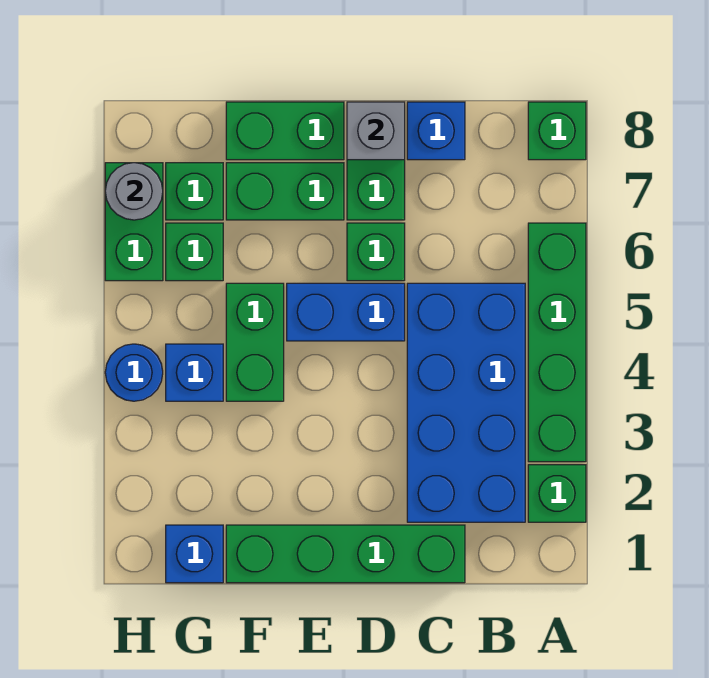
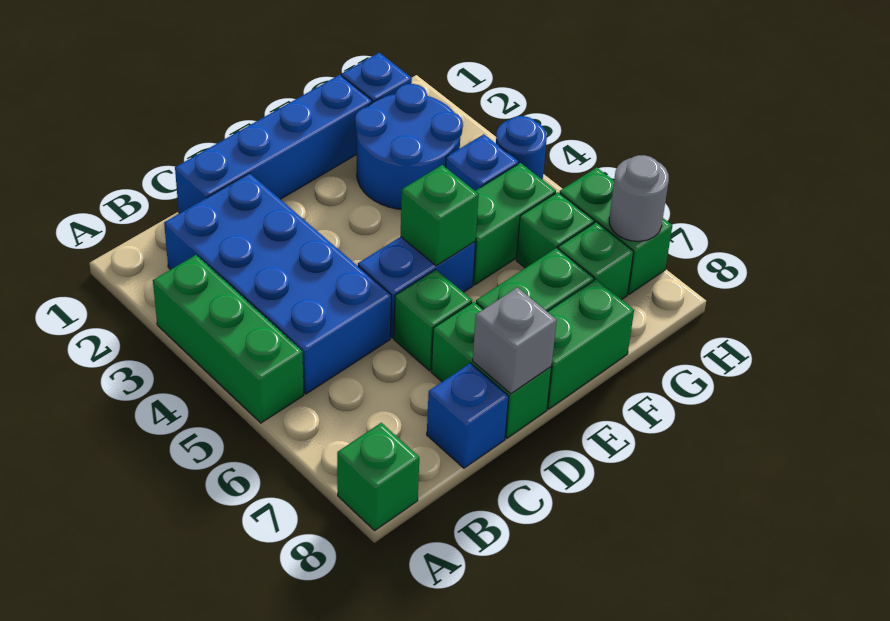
green 1x1 brick [528,465,586,522] -> green 1x1 brick moved to [401,165,479,266]
green 1x4 brick [528,223,586,462] -> green 1x3 brick [153,255,304,423]
green 1x4 brick [226,525,465,583] -> blue 1x4 brick [175,75,372,213]
none -> blue 2x2 round brick [355,84,463,209]
green 1x2 brick [226,283,284,401] -> green 1x2 brick turned to [473,163,556,285]

